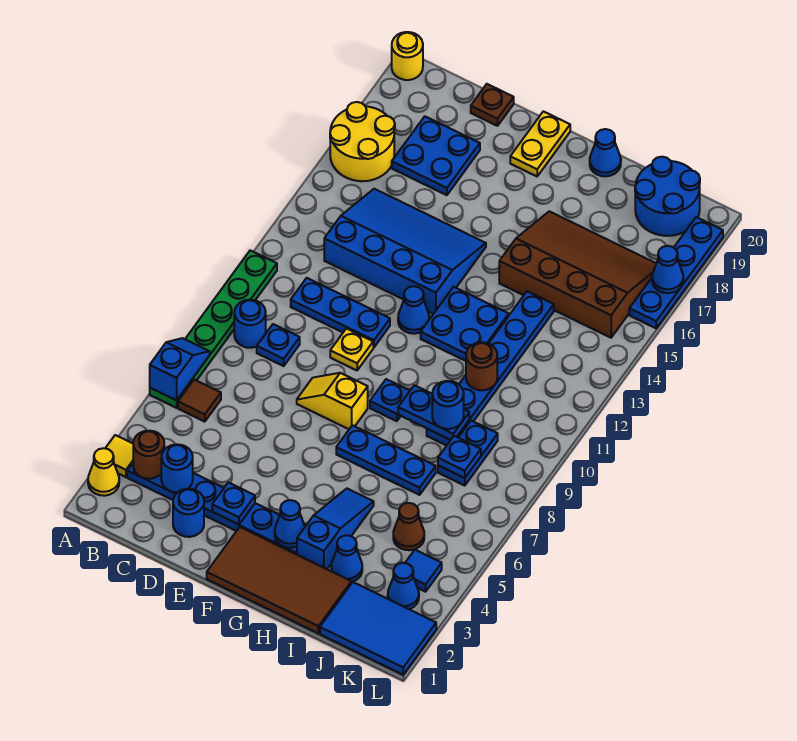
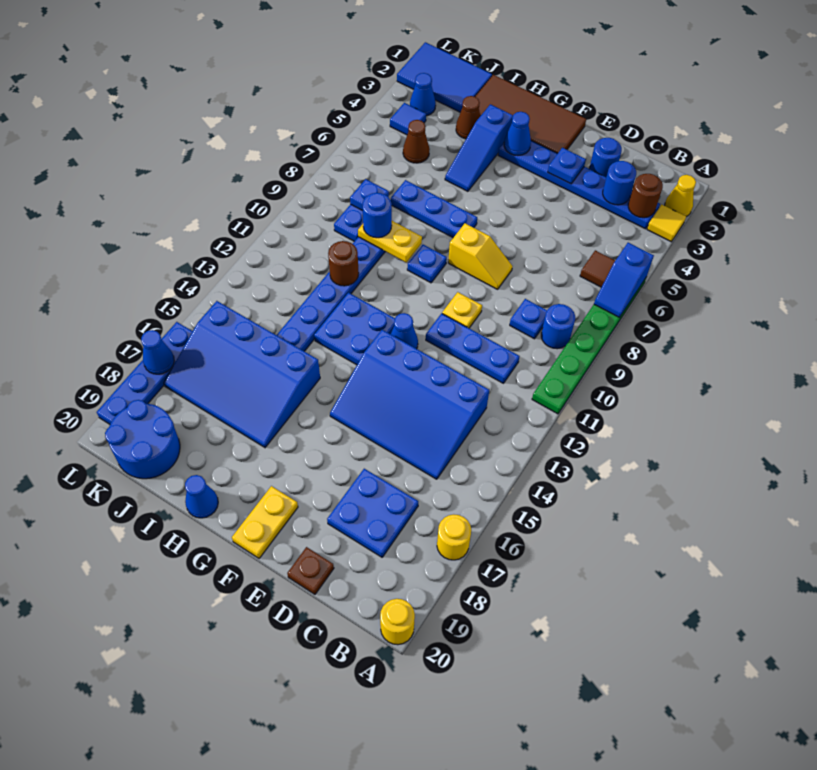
yellow 2x2 round brick [330,102,395,181] -> yellow 1x1 round brick [437,514,471,560]
blue 1x2 plate [398,385,469,440] -> yellow 1x2 plate [358,221,422,262]
brown 3x4 slope [499,211,656,338] -> blue 3x4 slope [164,301,320,448]
blue 1x1 cone [331,535,362,582] -> brown 1x1 cone [456,96,480,139]

